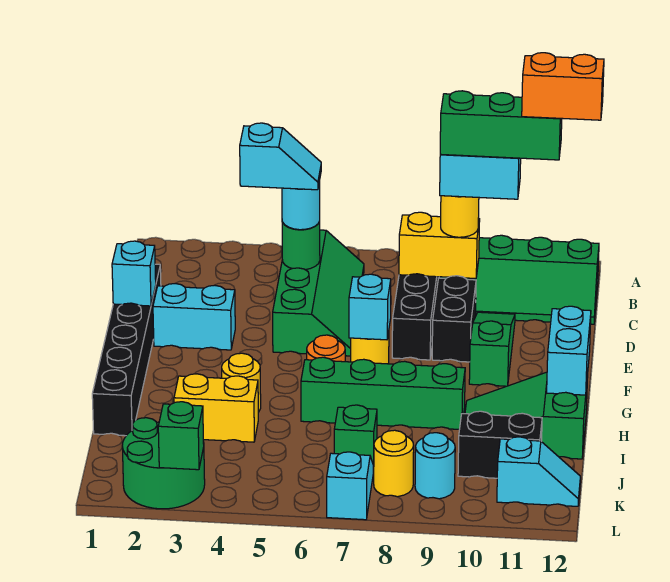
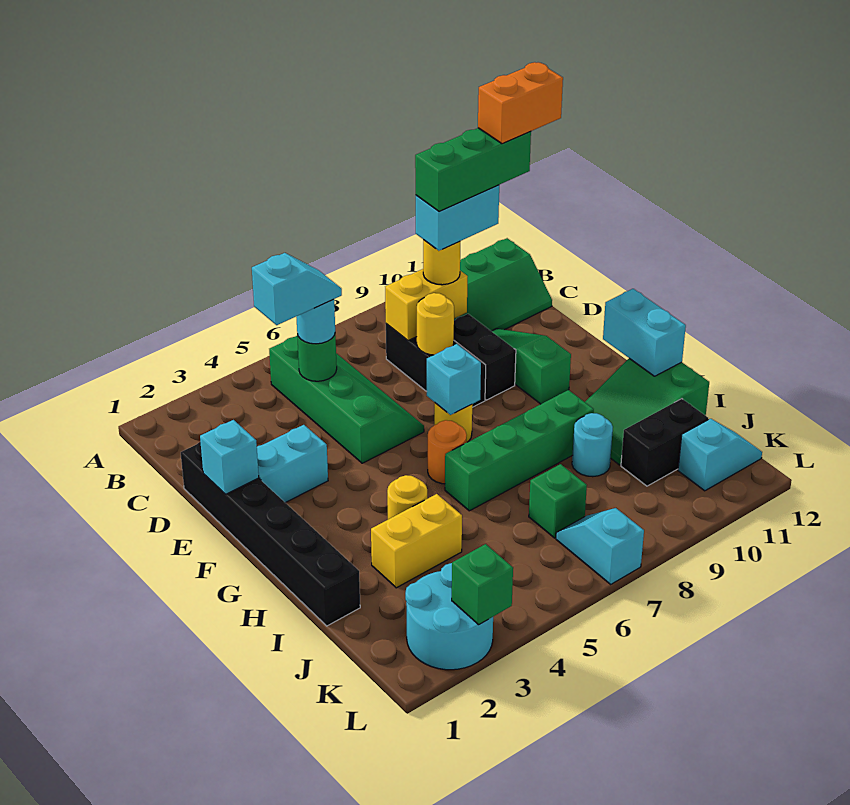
green 2x2 round brick [122,418,205,509] -> cyan 2x2 round brick [405,563,493,670]
yellow 1x1 round brick [374,430,414,497] -> yellow 1x1 round brick moved to [417,293,454,355]
cyan 1x1 round brick [415,433,455,499] -> cyan 1x1 round brick moved to [572,413,613,477]

